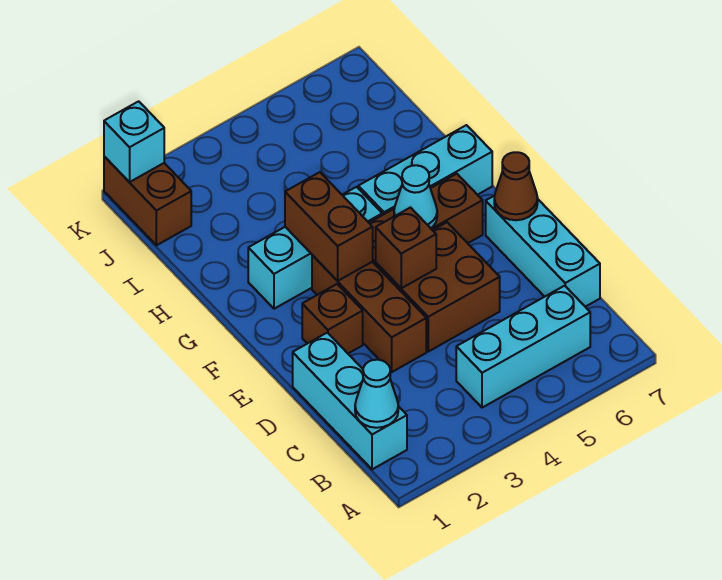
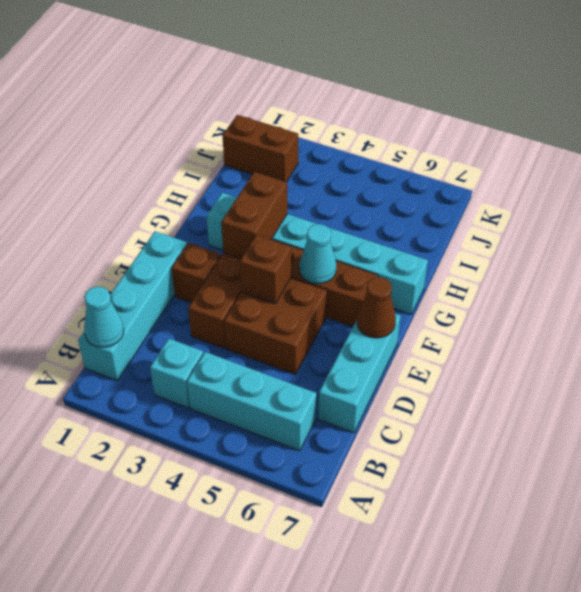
cyan 1x3 brick [293,333,407,469] -> cyan 1x4 brick [78,231,187,381]
brown 1x2 brick [104,156,191,245] -> brown 1x2 brick turned to [222,115,298,182]
cyan 1x1 brick [104,101,164,182] -> cyan 1x1 brick moved to [150,338,203,408]

